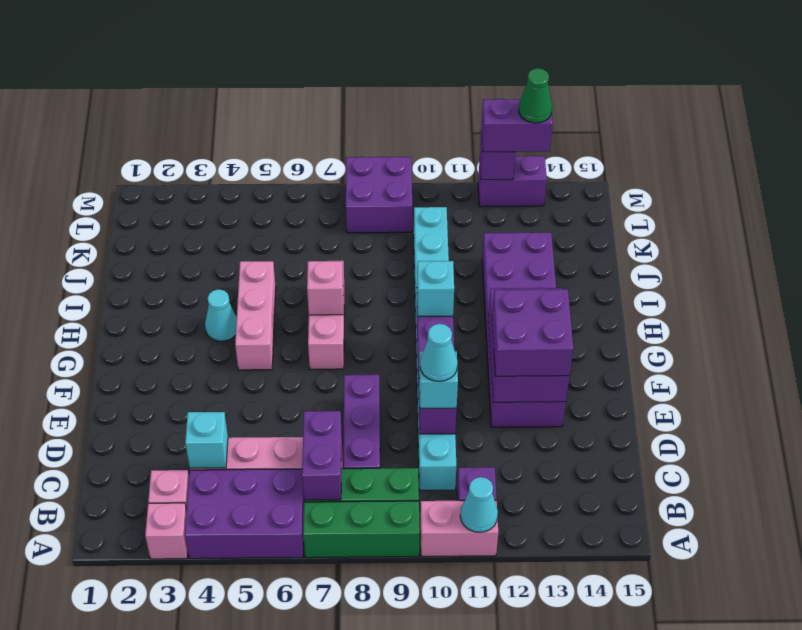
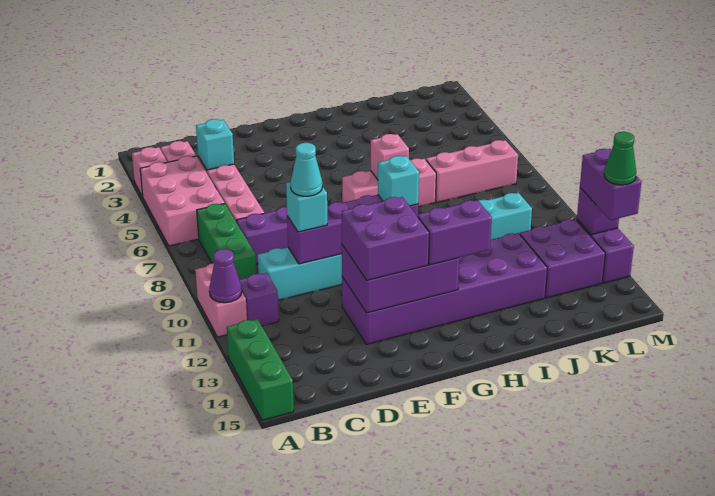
purple 2x3 brick [185,469,304,559] -> pink 2x3 brick [140,156,225,246]
green 1x3 brick [303,501,420,558] -> green 1x3 brick moved to [227,319,294,420]
cyan 1x1 cone [460,477,498,532] -> purple 1x1 cone [209,249,242,303]
purple 1x2 brick [302,411,342,500] -> purple 1x2 brick moved to [418,200,492,265]
pink 1x3 brick [235,261,276,370] -> pink 1x3 brick moved to [426,140,518,202]
cyan 1x1 cone [205,289,237,341] -> none
purple 2x2 brick [346,157,412,233] -> purple 2x2 brick moved to [520,219,605,298]

